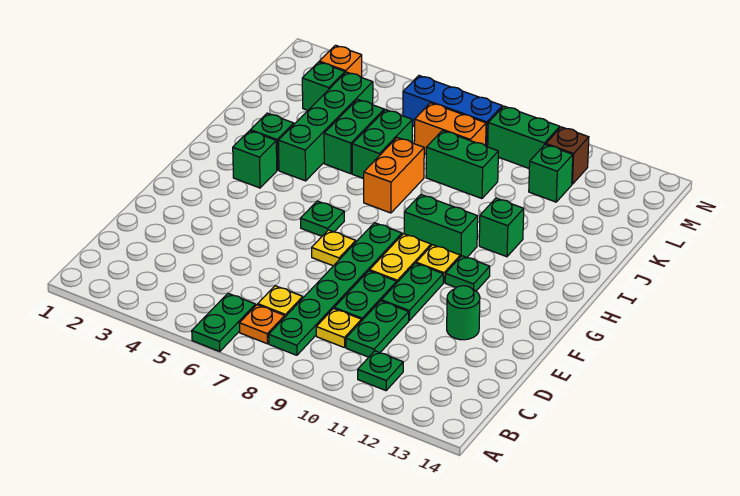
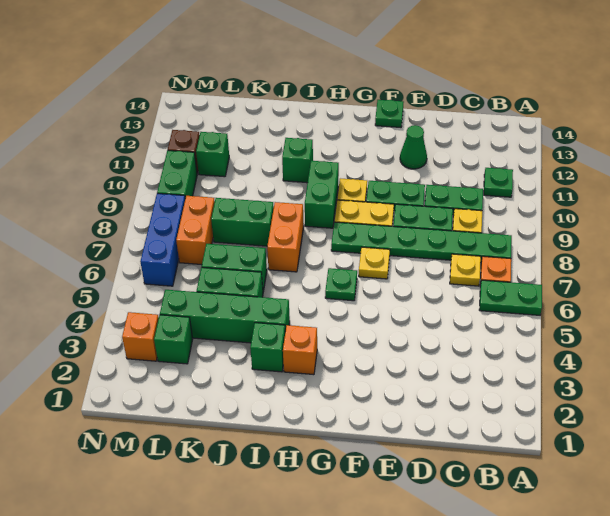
green 1x1 round brick [447,286,480,340] -> green 1x1 cone [400,125,427,169]
green 1x1 plate [445,256,490,291] -> green 1x1 plate moved to [375,100,403,127]
green 1x1 brick [233,131,277,188] -> orange 1x1 brick [283,325,317,375]
orange 1x2 brick [364,138,424,213] -> orange 1x2 brick turned to [267,202,304,272]
green 1x2 brick [426,131,499,199] -> green 1x2 brick turned to [211,198,274,246]

